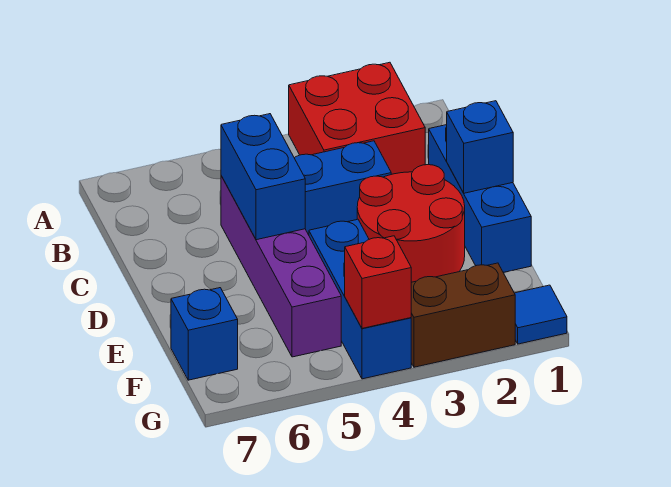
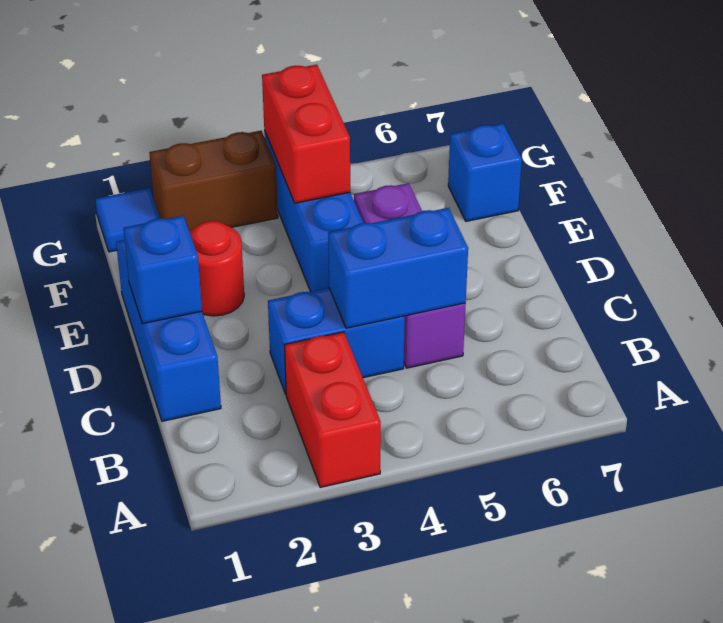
red 2x2 brick [289,62,425,174] -> red 1x2 brick [285,332,381,488]
purple 1x4 brick [221,176,341,357] -> purple 1x3 brick [354,183,466,368]
blue 1x2 brick [221,114,305,240] -> blue 1x2 brick turned to [328,208,468,328]
red 2x2 round brick [357,165,465,282] -> red 1x1 round brick [189,221,244,316]
red 1x1 brick [345,236,411,328] -> red 1x2 brick [262,65,350,203]

